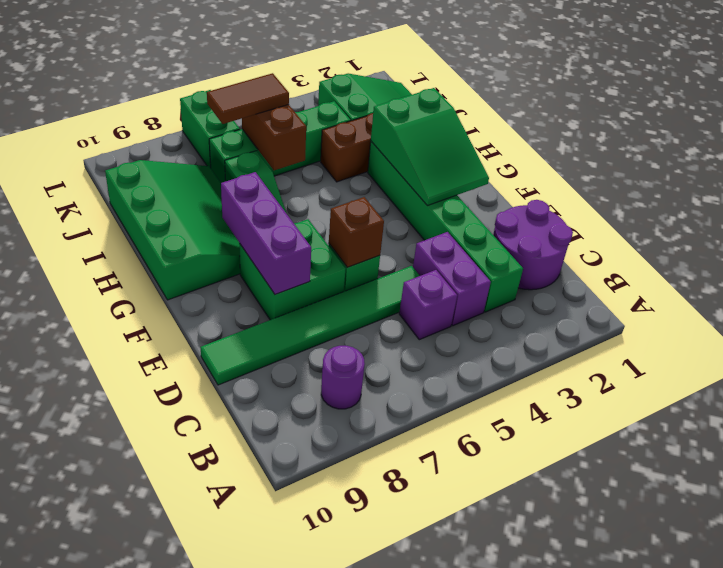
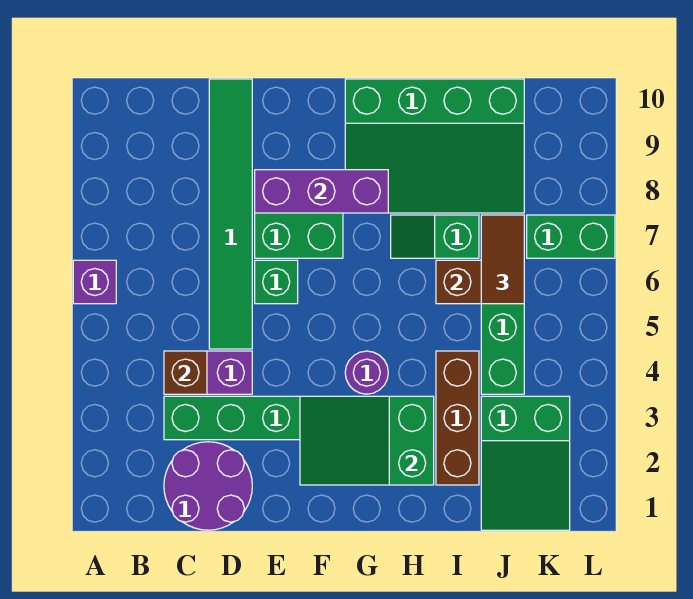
purple 1x1 round brick [321,345,365,409] -> purple 1x1 round brick moved to [345,351,388,394]
purple 1x1 brick [399,270,457,340] -> purple 1x1 brick moved to [73,260,116,304]
brown 1x1 brick [329,197,384,267] -> brown 1x1 brick moved to [164,351,207,394]

